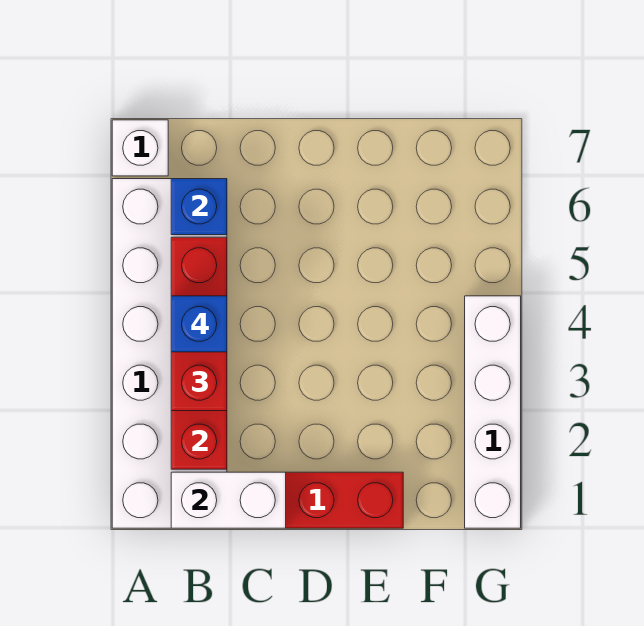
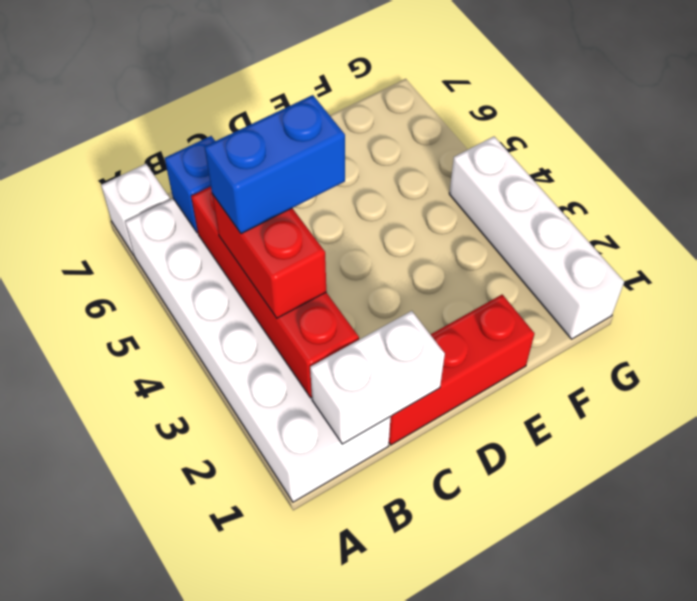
blue 1x1 brick [171,296,227,352] -> blue 1x2 brick [204,95,345,234]

